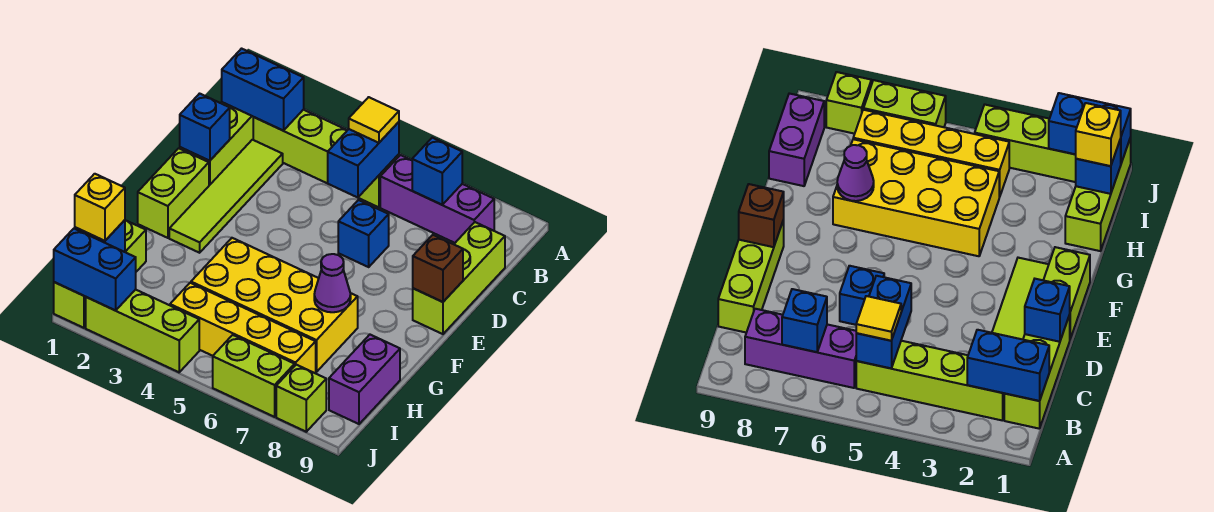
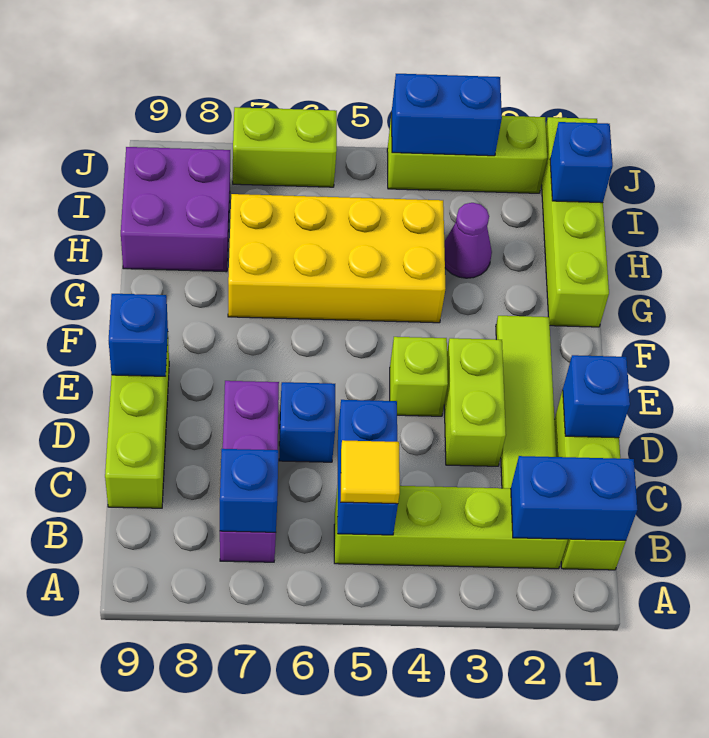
purple 1x3 brick [380,155,494,243] -> purple 1x3 brick turned to [220,381,279,562]
lime 1x2 brick [138,148,209,238] -> lime 1x2 brick moved to [444,338,506,466]
brown 1x1 brick [413,235,463,302] -> blue 1x1 brick [109,294,168,376]
purple 1x1 cone [314,254,351,312] -> purple 1x1 cone moved to [444,203,492,278]
lime 1x3 brick [54,220,146,328] -> lime 1x4 brick [542,117,609,327]
purple 1x2 brick [329,335,400,424] -> purple 2x2 brick [121,147,230,272]
yellow 1x1 brick [75,174,125,241] -> none
yellow 1x4 brick [170,283,316,373] -> none
blue 1x2 brick [54,228,136,310] -> blue 1x2 brick moved to [392,74,502,156]
lime 1x1 brick [276,365,326,432] -> lime 1x1 brick moved to [390,337,448,416]

